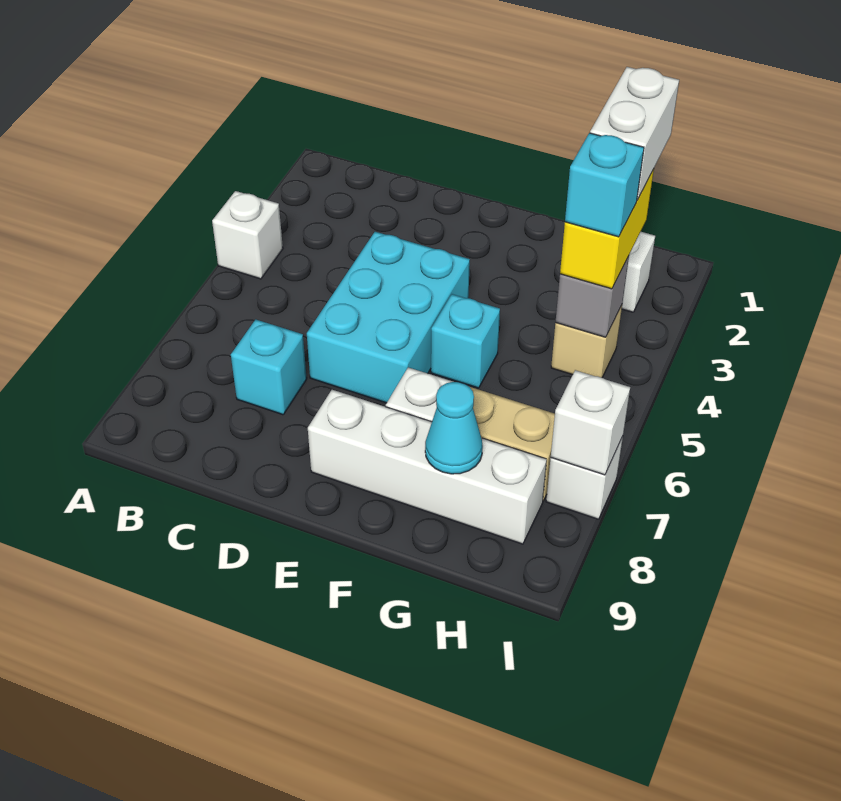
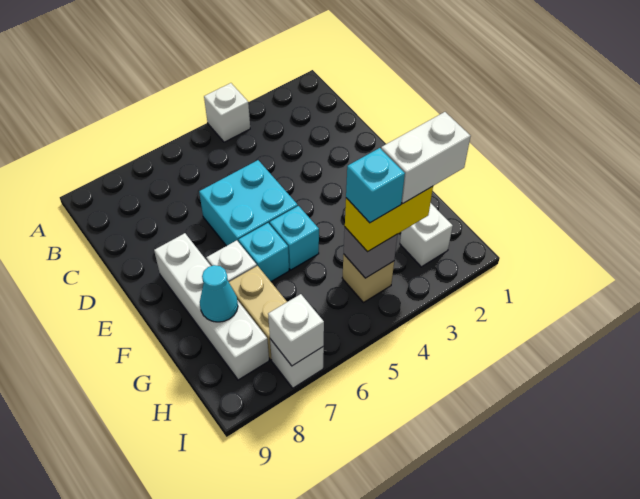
cyan 1x1 brick [231,319,307,415] -> cyan 1x1 brick moved to [239,223,289,281]
cyan 2x3 brick [307,232,470,403] -> cyan 2x2 brick [199,160,298,246]

